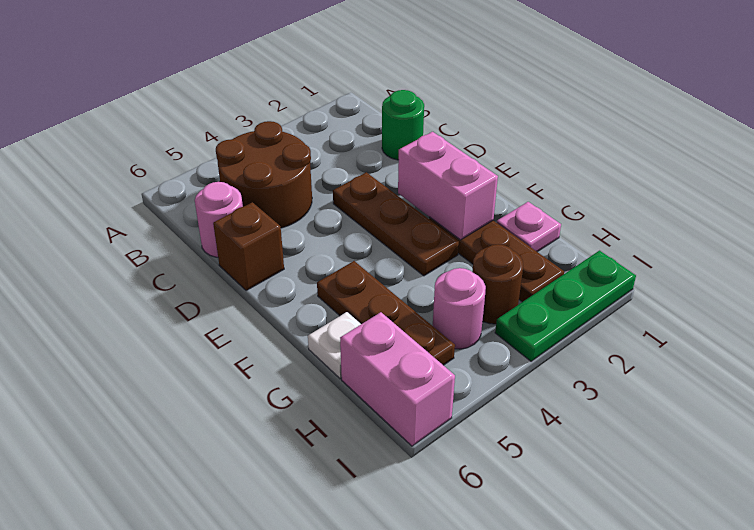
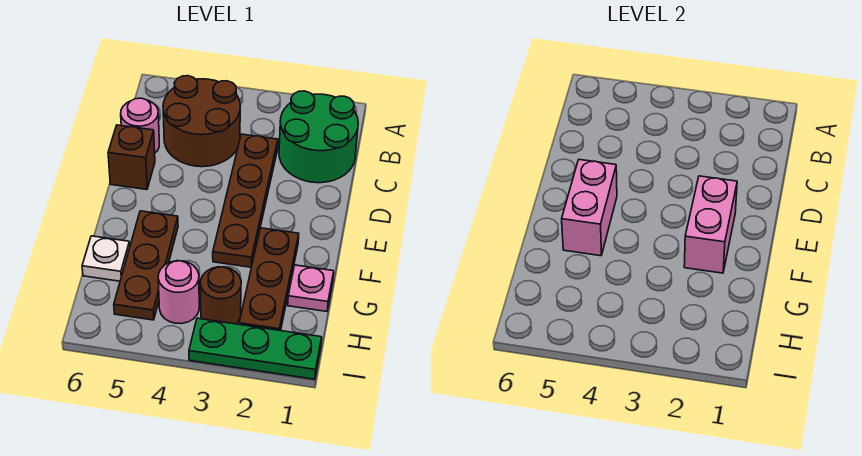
green 1x1 round brick [382,90,424,160] -> green 2x2 round brick [279,91,358,183]
brown 1x3 plate [333,172,459,276] -> brown 1x4 plate [213,134,278,267]
pink 1x2 brick [340,312,455,446] -> pink 1x2 brick moved to [562,160,617,256]

